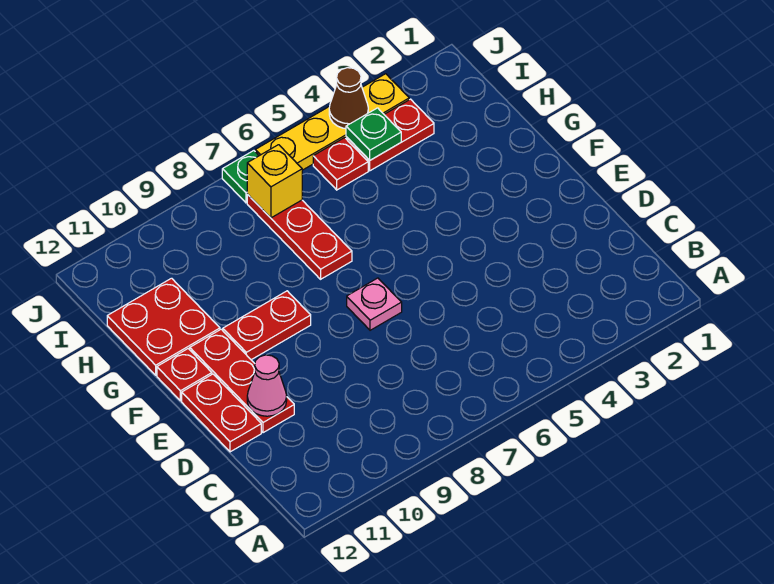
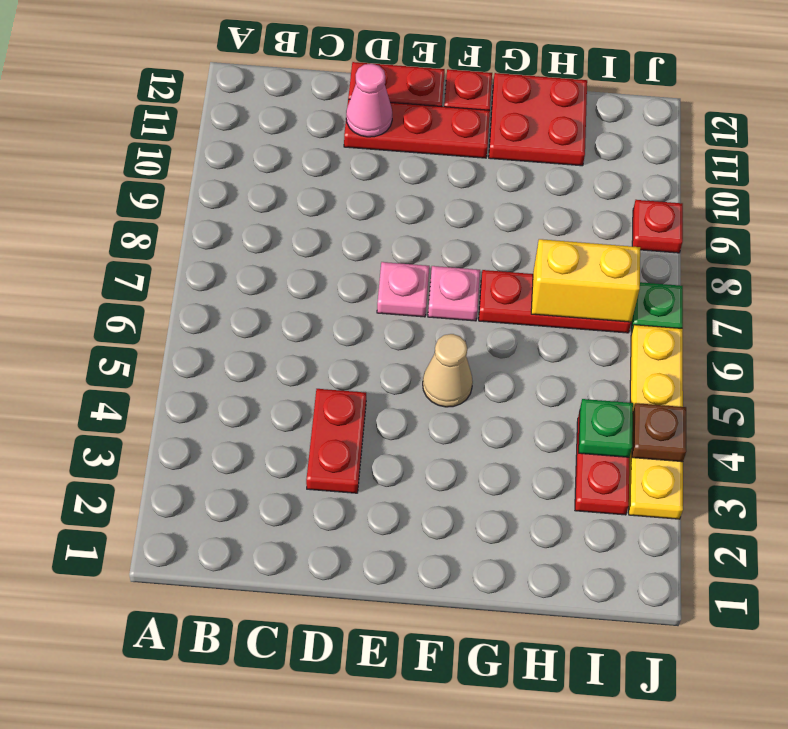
none -> tan 1x1 cone [423,334,473,407]
none -> pink 1x1 plate [428,266,480,321]
red 1x2 plate [223,291,311,360] -> red 1x2 plate moved to [306,389,366,493]
red 1x1 plate [313,138,368,190] -> red 1x1 plate moved to [632,200,683,253]
yellow 1x1 brick [247,145,302,218] -> yellow 1x2 brick [531,239,640,322]
brown 1x1 cone [329,68,368,129] -> brown 1x1 plate [632,403,686,462]

